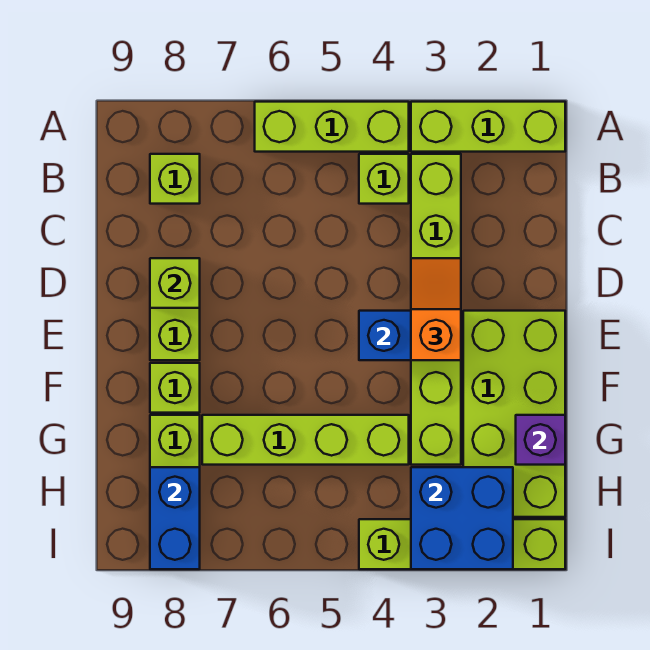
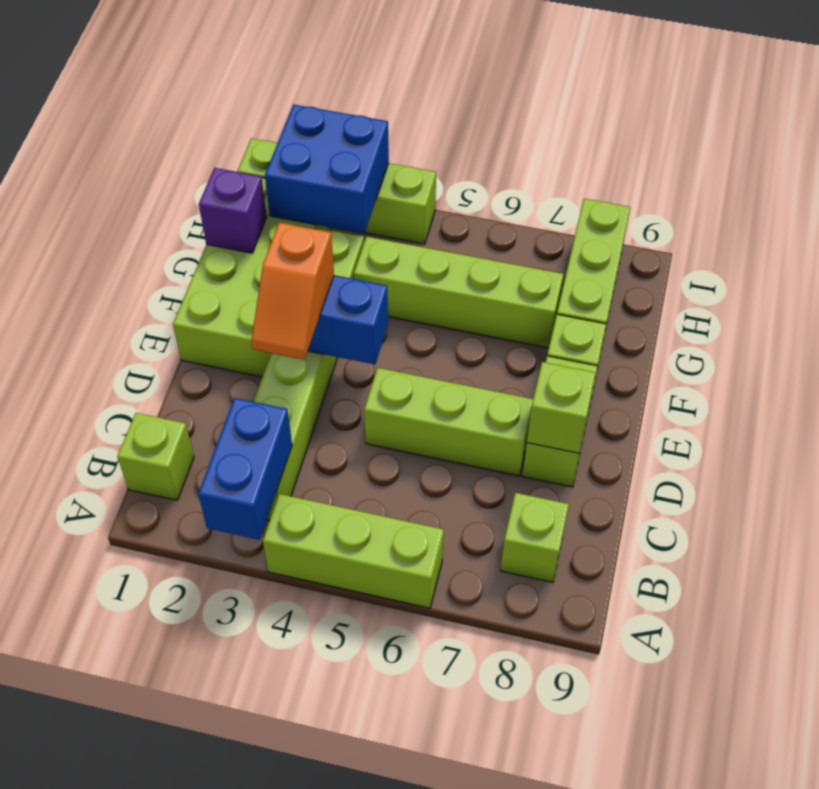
lime 1x3 brick [411,102,565,152] -> lime 1x3 brick moved to [364,368,533,476]
lime 1x1 brick [359,154,409,204] -> lime 1x1 brick moved to [117,413,194,500]
blue 1x2 brick [150,467,200,569] -> blue 1x2 brick moved to [198,398,292,540]

